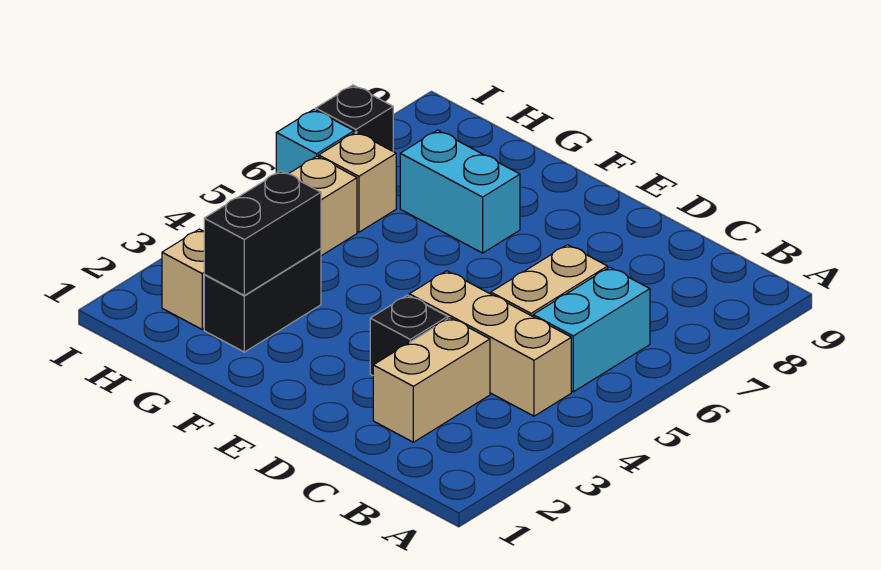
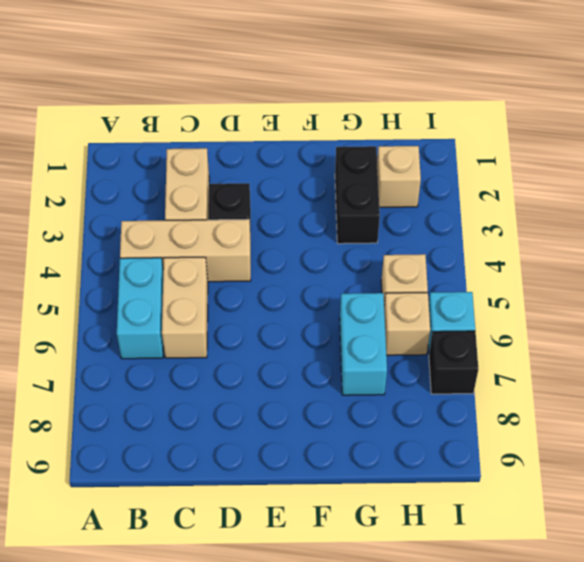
cyan 1x2 brick [400,130,520,253] -> cyan 1x2 brick turned to [340,293,387,395]
black 1x2 brick [204,171,321,295] -> none

